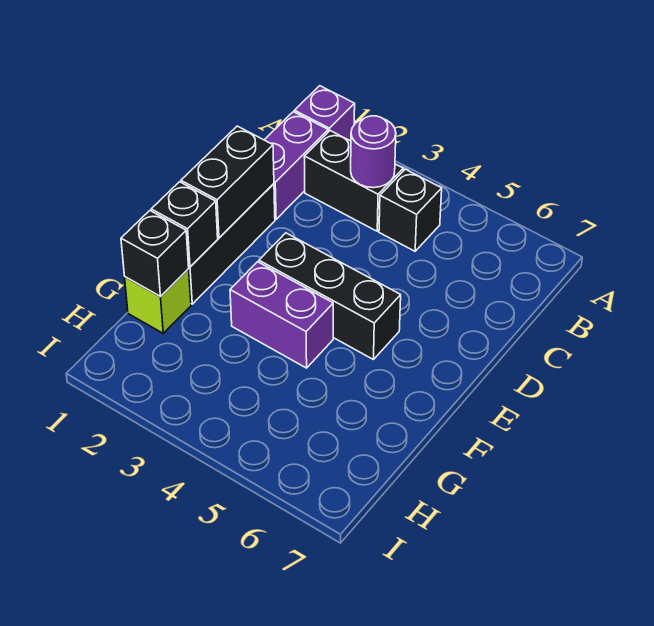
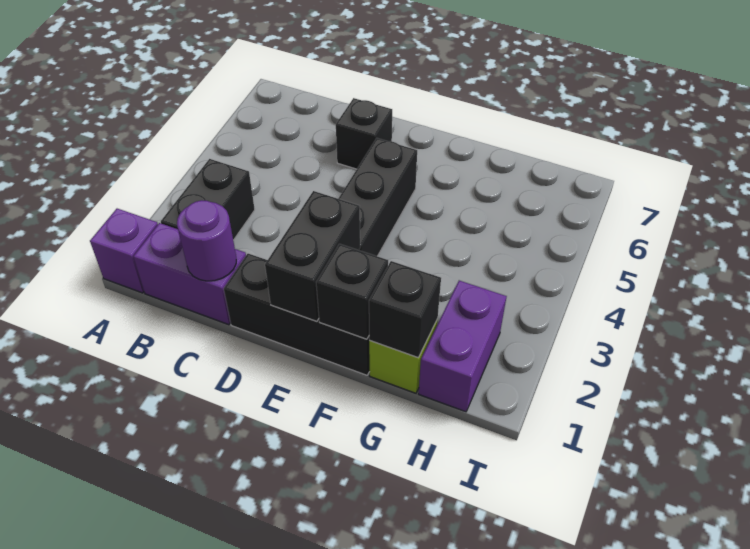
purple 1x1 round brick [351,116,396,188] -> purple 1x1 round brick moved to [177,200,236,281]
black 1x1 brick [379,169,442,251] -> black 1x1 brick moved to [336,98,392,169]
black 1x2 brick [181,126,274,238] -> black 1x2 brick turned to [265,191,360,322]
purple 1x2 brick [230,262,333,368] -> purple 1x2 brick moved to [419,281,507,412]

